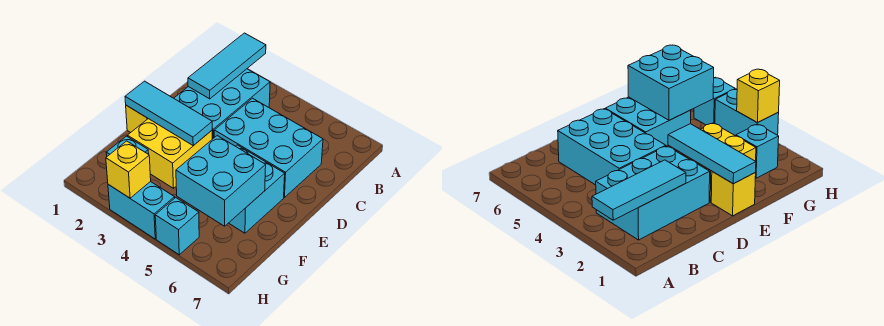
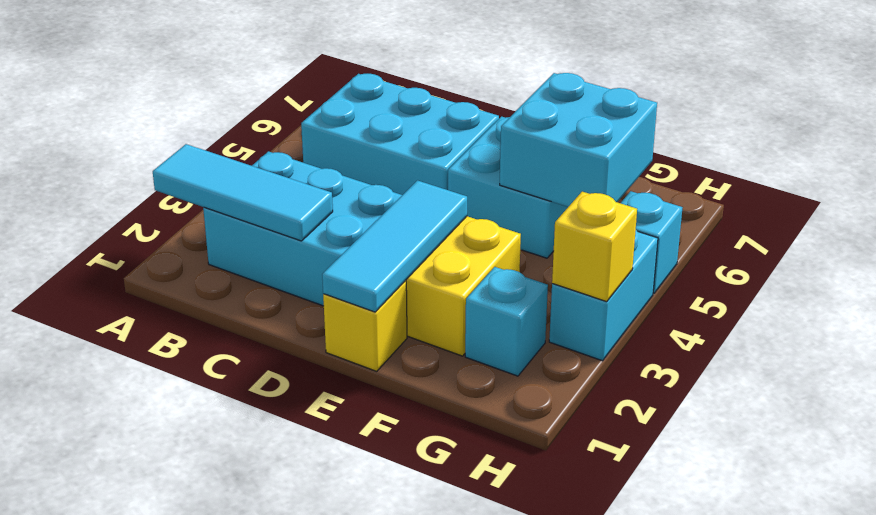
cyan 2x3 brick [214,98,323,197] -> cyan 2x3 brick turned to [301,74,499,195]

